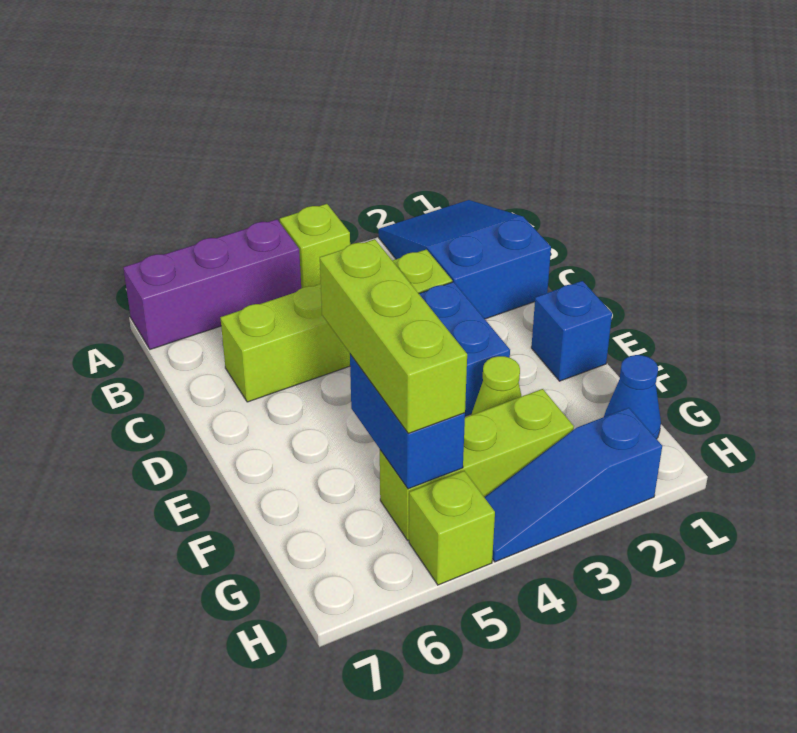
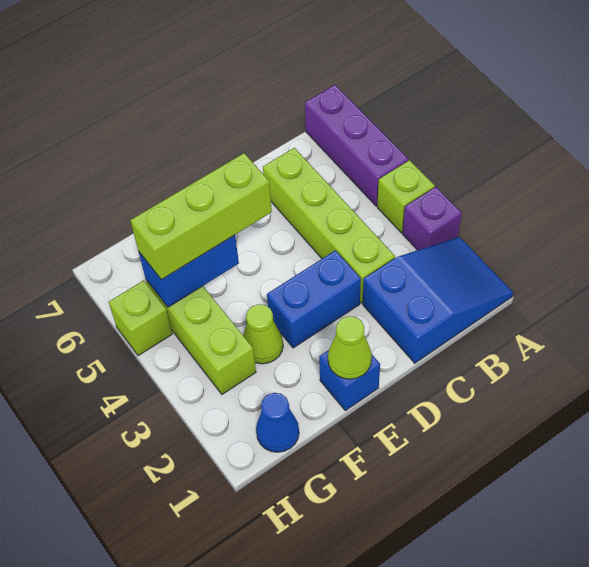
none -> purple 1x1 brick [403,187,462,250]
none -> lime 1x1 cone [328,316,372,379]
blue 1x3 slope [484,408,662,562] -> none

